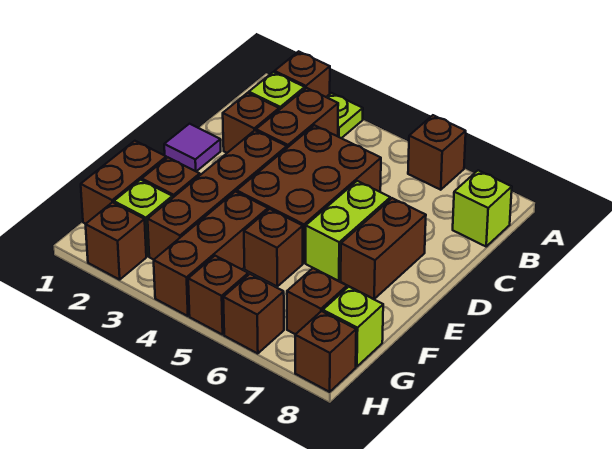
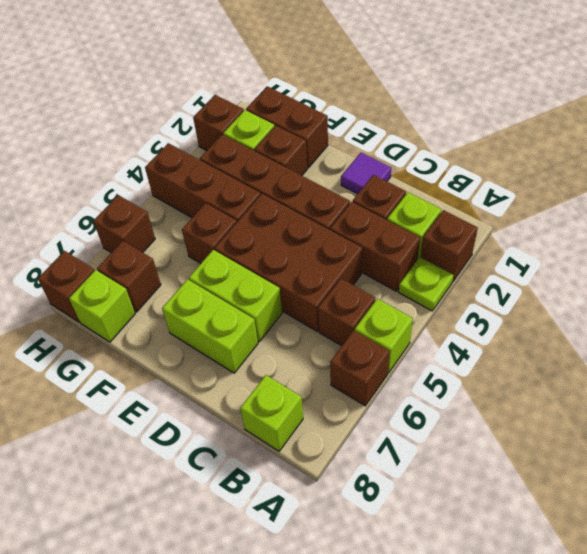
none -> lime 1x1 brick [355,299,413,373]
brown 1x2 brick [341,198,426,299] -> lime 1x2 brick [162,279,258,373]
brown 1x1 brick [188,256,248,335] -> brown 1x1 brick moved to [318,279,375,346]

